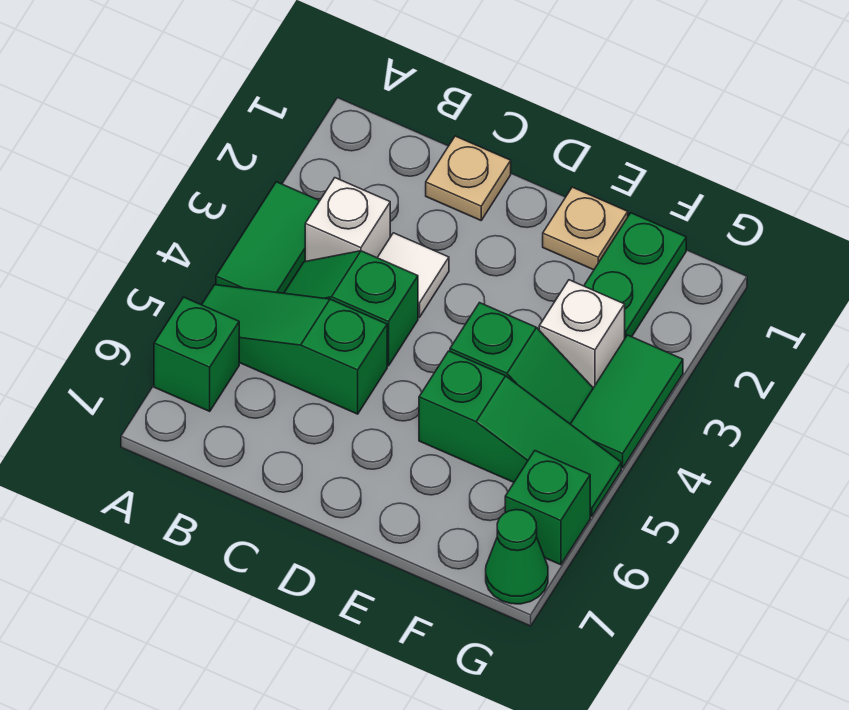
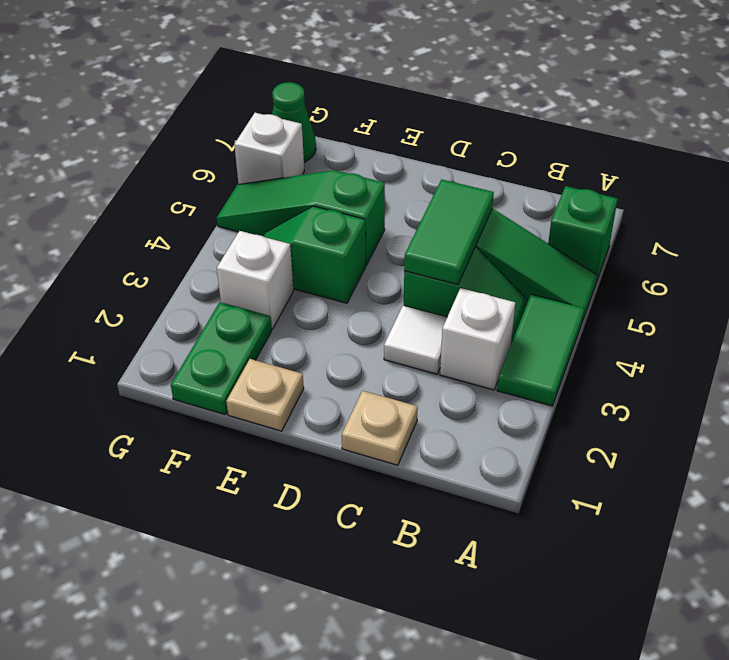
green 1x2 tile [571,335,683,468] -> green 1x2 tile moved to [404,179,494,284]
green 1x1 brick [505,451,590,565] -> white 1x1 brick [234,113,304,184]

